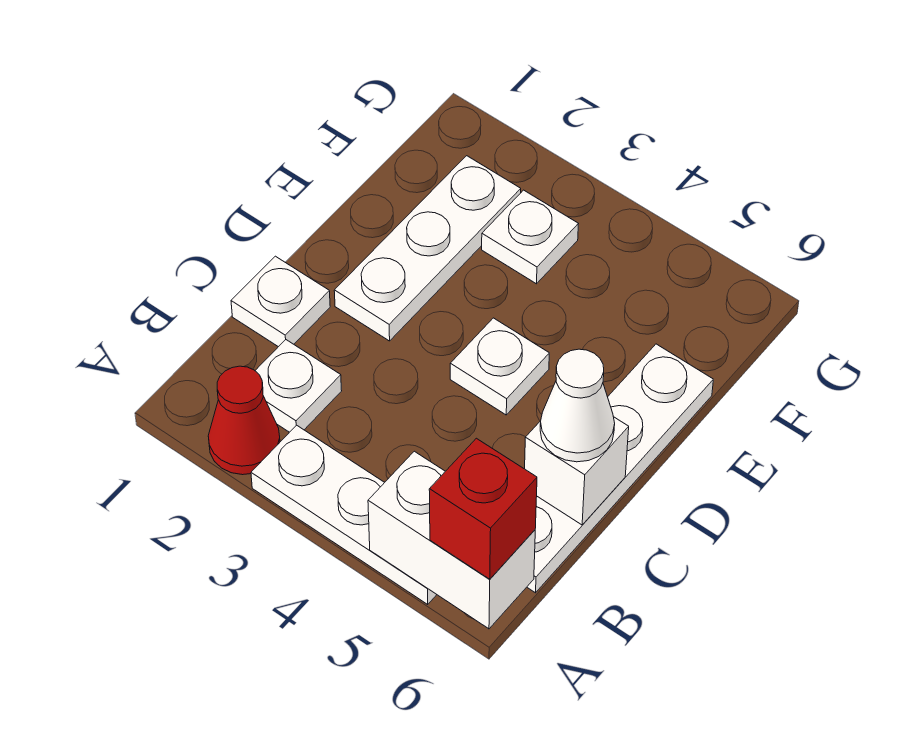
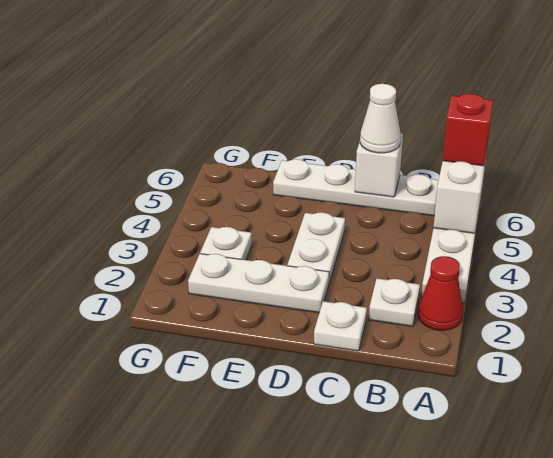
white 1x1 plate [450,318,549,415] -> white 1x2 plate [287,212,345,283]

